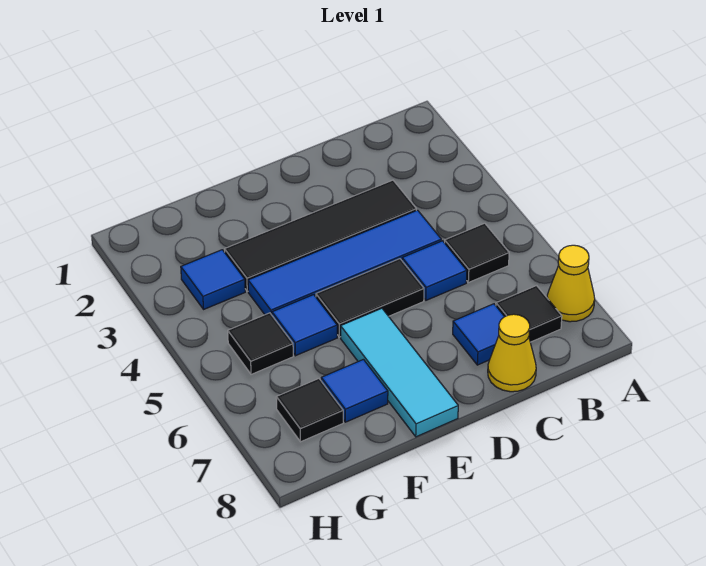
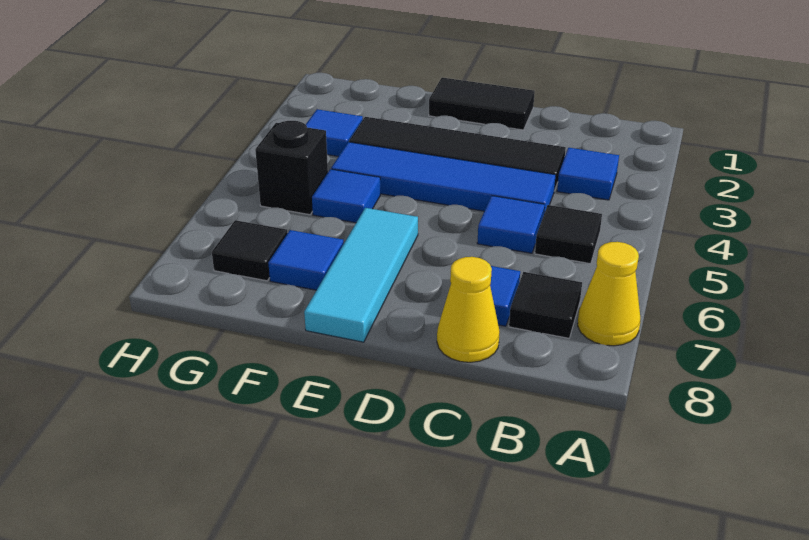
none -> blue 1x1 tile [557,148,619,200]
black 1x2 tile [316,259,424,337] -> black 1x2 tile moved to [429,78,535,130]
black 1x1 tile [228,313,293,374] -> black 1x1 brick [255,121,328,215]

